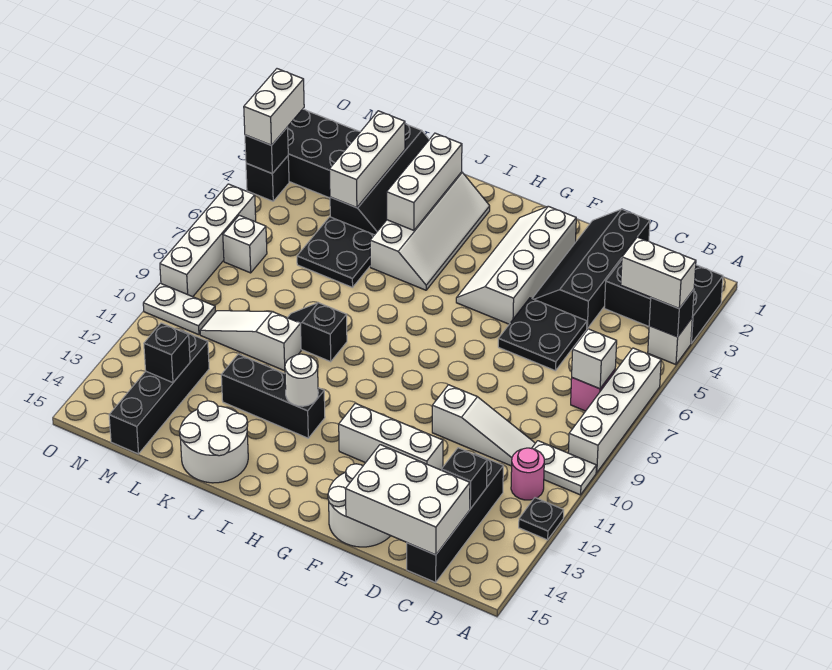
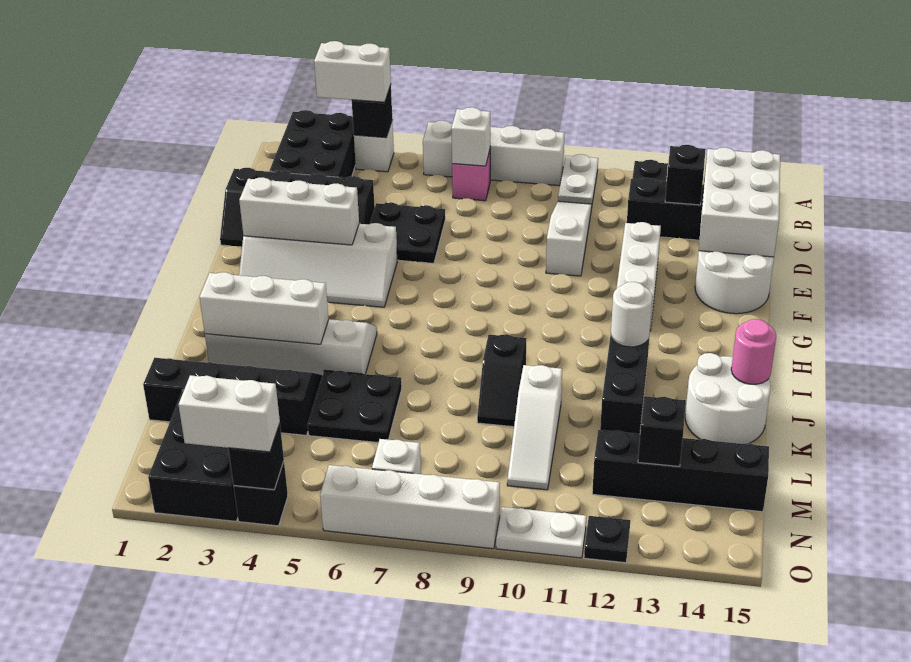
white 1x2 brick [621,237,696,308] -> white 1x2 brick turned to [314,41,391,102]
pink 1x1 round brick [511,448,544,500] -> pink 1x1 round brick moved to [731,319,776,384]
white 1x3 brick [329,111,405,208] -> white 1x3 brick moved to [239,177,359,245]
white 1x2 plate [143,283,215,335] -> white 1x2 plate turned to [496,507,587,558]
none -> black 1x1 plate [584,516,630,563]

